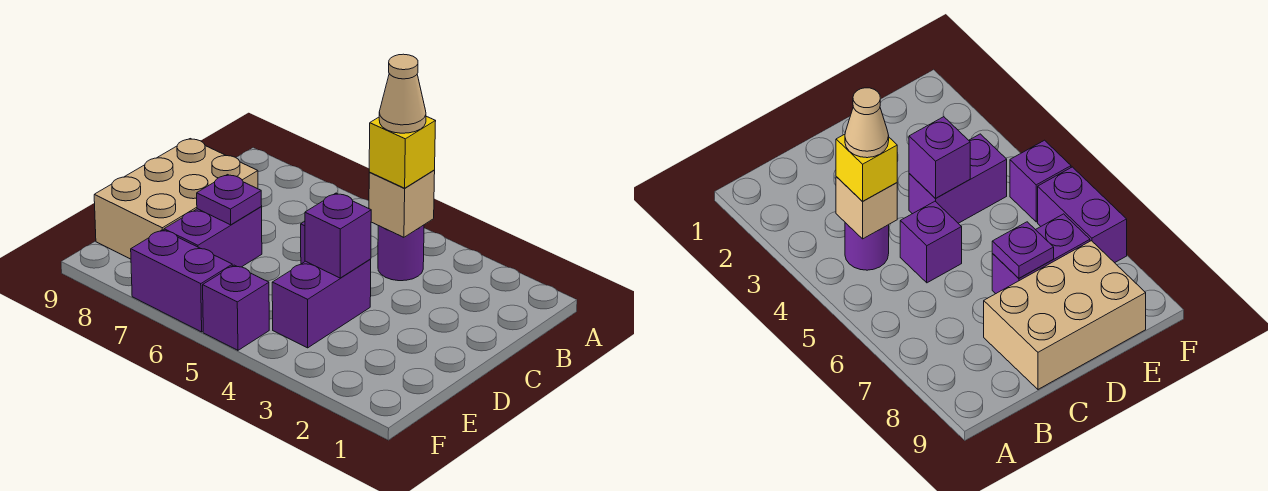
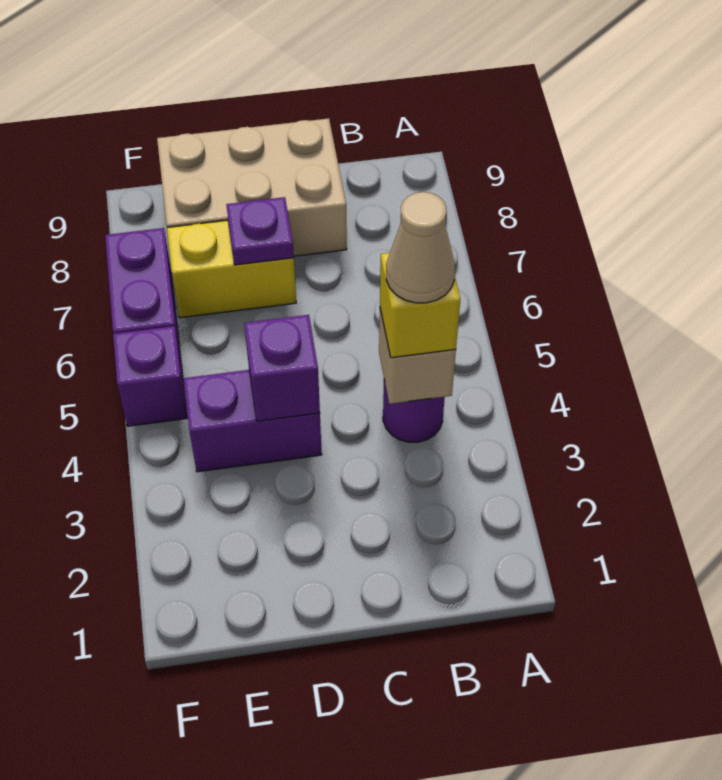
purple 1x1 brick [900,201,962,283] -> none
purple 1x2 brick [164,207,262,267] -> yellow 1x2 brick [167,220,296,318]

